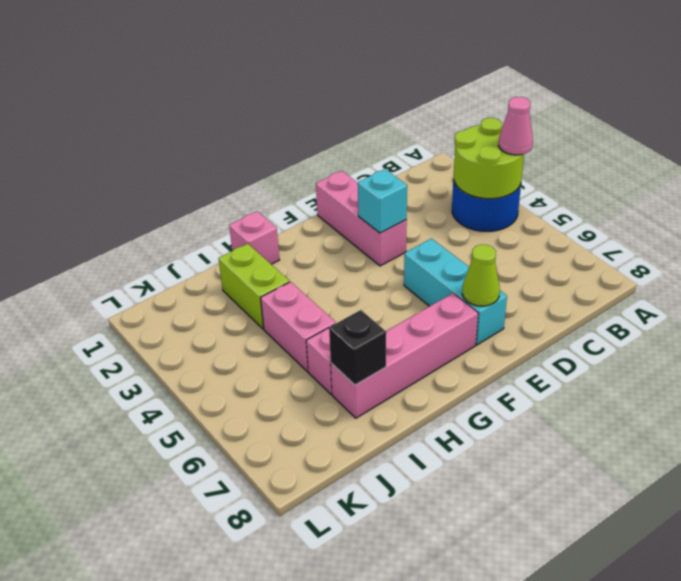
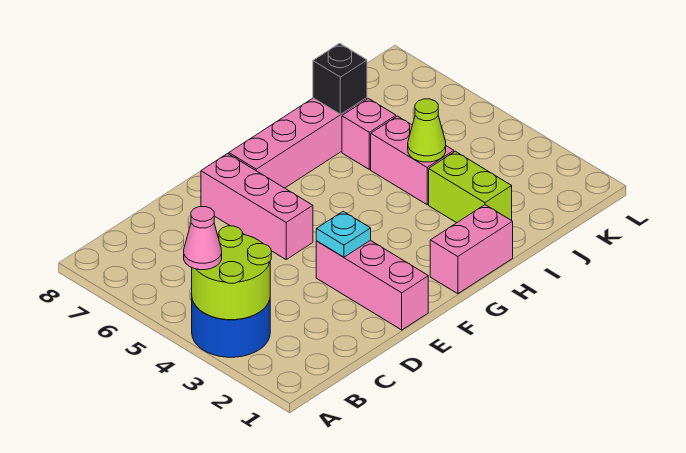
cyan 1x1 brick [358,169,407,233] -> cyan 1x1 plate [316,211,371,257]
cyan 1x3 brick [404,239,507,345] -> pink 1x3 brick [201,153,313,259]
lime 1x1 cone [462,245,500,306] -> lime 1x1 cone moved to [408,99,446,162]
pink 1x1 brick [229,211,279,264] -> pink 1x2 brick [430,205,513,294]

